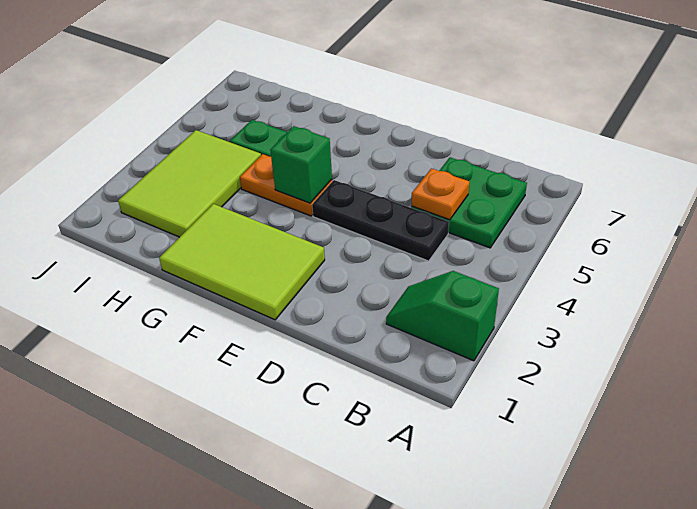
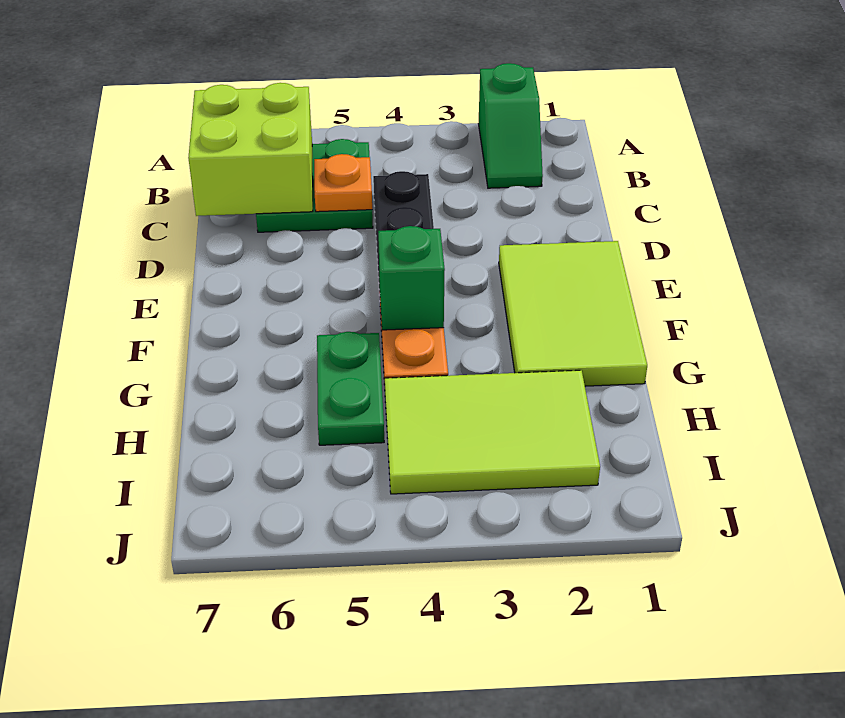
none -> lime 2x2 brick [188,83,313,216]

